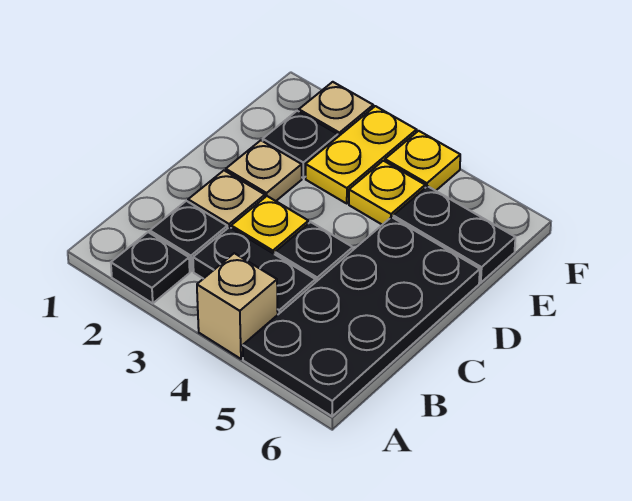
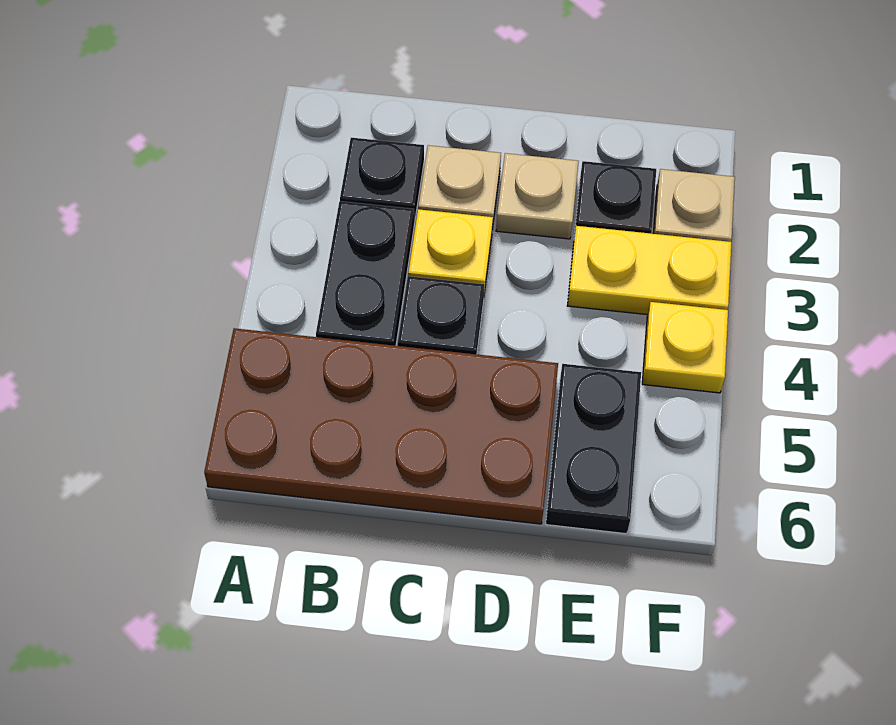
black 1x1 plate [111,232,190,303] -> none
tan 1x1 brick [197,253,278,359] -> none
black 2x4 plate [243,217,480,416] -> brown 2x4 plate [204,328,558,524]
yellow 1x1 plate [349,161,425,225] -> none

